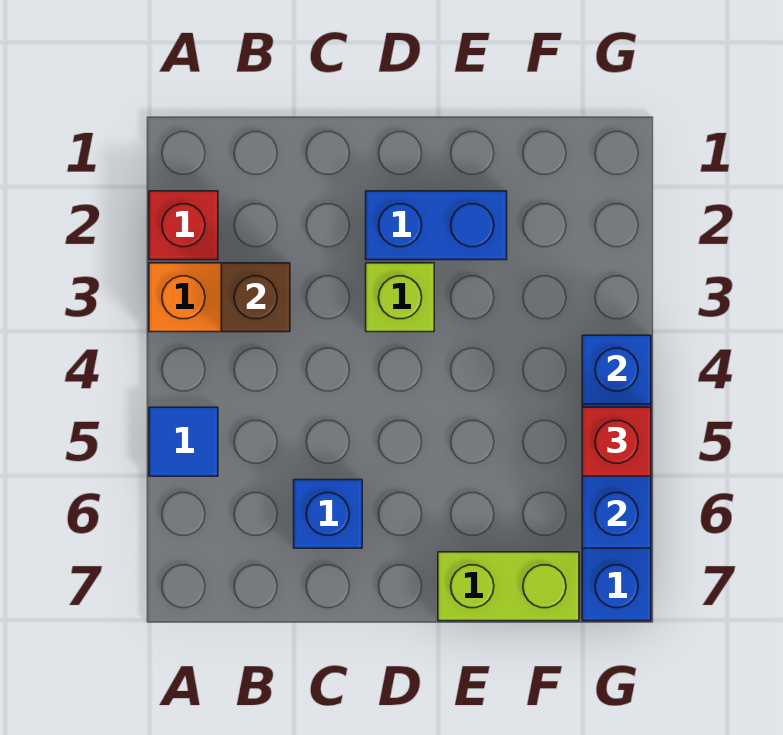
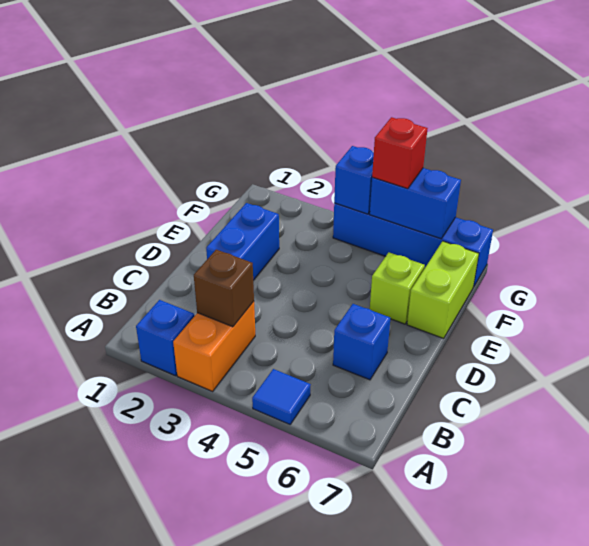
red 1x1 brick [149,191,218,260] -> blue 1x1 brick [136,300,194,376]
lime 1x1 brick [366,263,434,332] -> lime 1x1 brick moved to [370,253,425,324]

